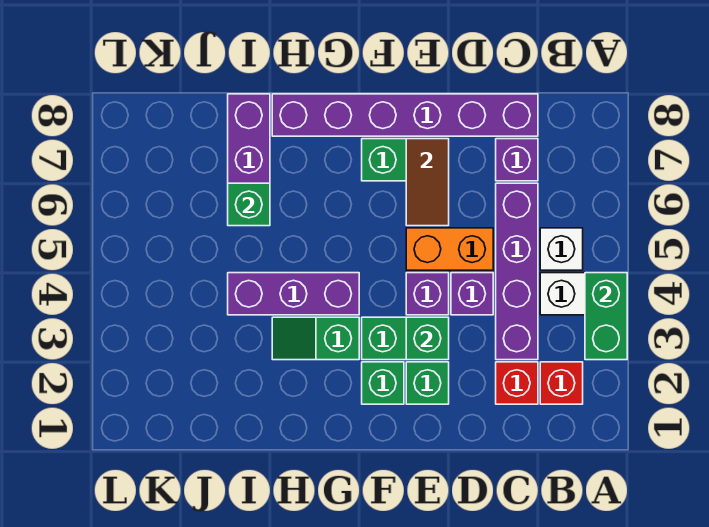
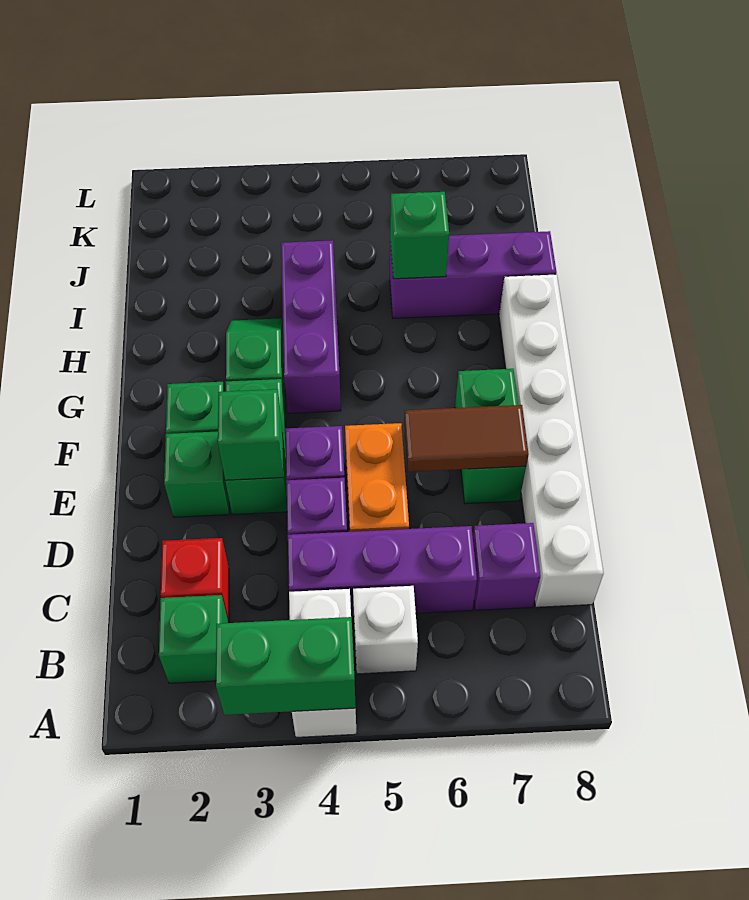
red 1x1 brick [540,362,583,404] -> green 1x1 brick [159,595,228,683]
purple 1x4 brick [496,183,538,360] -> purple 1x3 brick [288,526,477,616]
purple 1x6 brick [272,94,538,136] -> white 1x6 brick [499,274,604,607]

